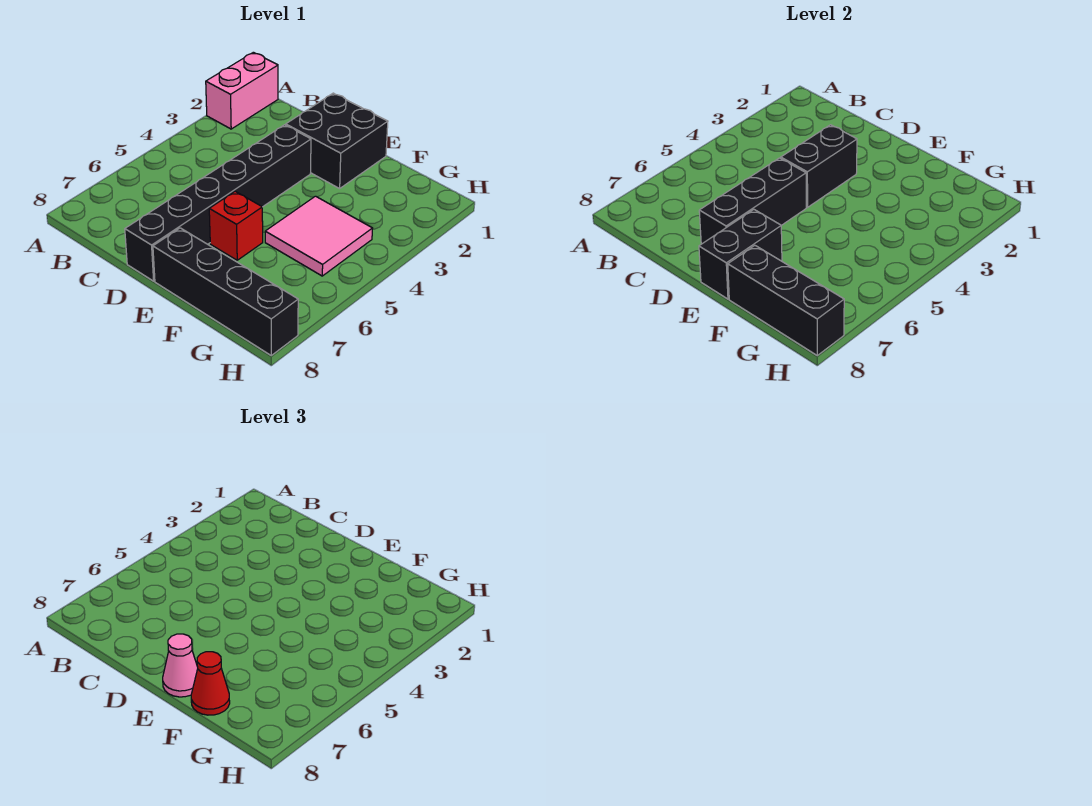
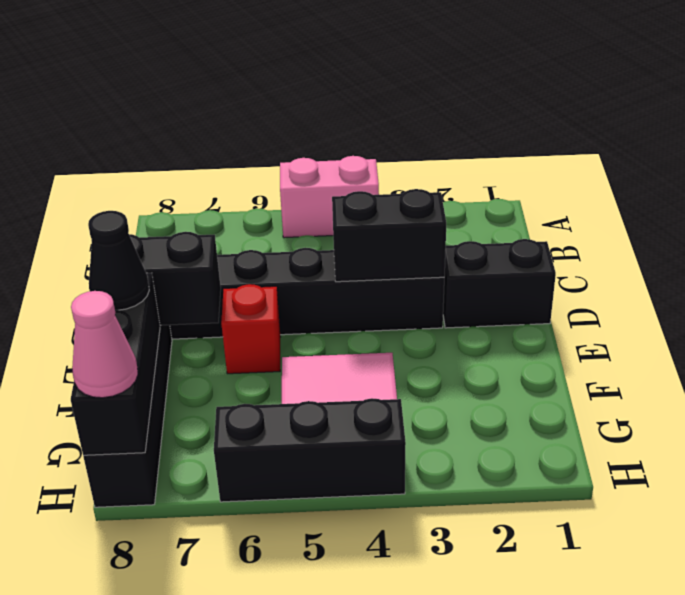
pink 1x2 brick [206,52,278,129] -> pink 1x2 brick moved to [280,156,379,238]
black 2x2 brick [286,93,388,189] -> black 1x2 brick [443,239,556,328]
black 1x3 brick [699,158,806,244] -> black 1x3 brick moved to [214,398,406,502]
pink 1x1 cone [163,634,198,697] -> pink 1x1 cone moved to [71,291,138,398]
red 1x1 cone [191,652,230,715] -> black 1x1 cone [88,211,149,310]

